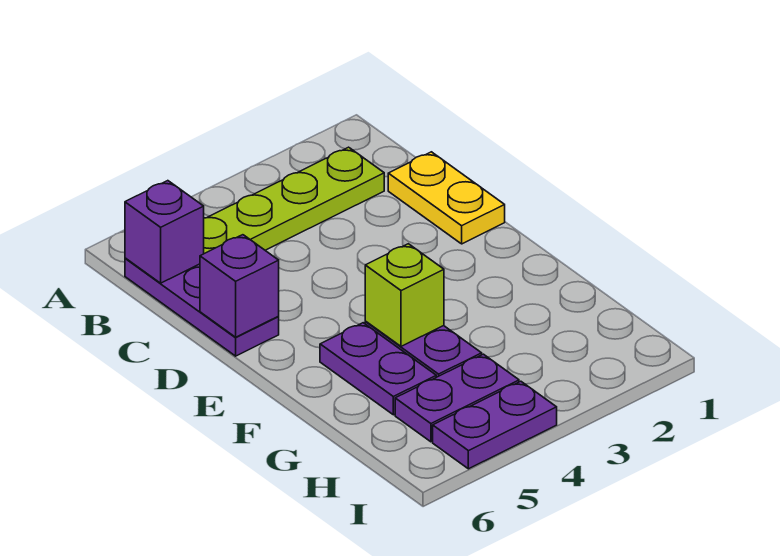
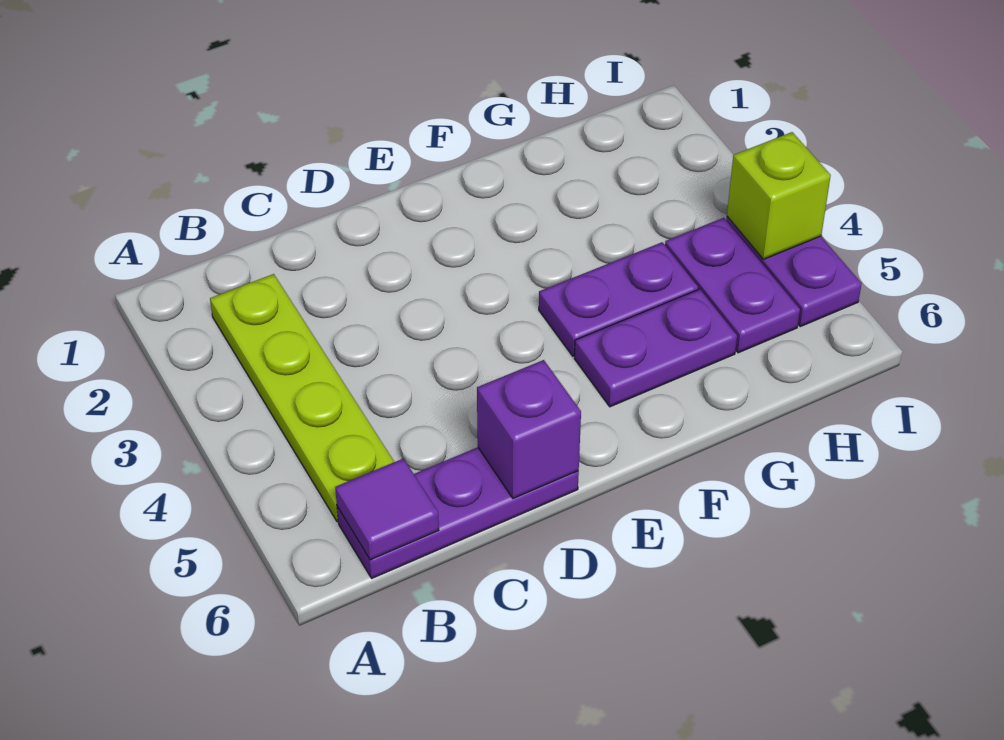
purple 1x1 brick [125,181,204,283] -> purple 1x1 tile [335,459,439,560]
yellow 1x2 plate [388,152,505,244] -> none
lime 1x1 brick [365,244,444,346] -> lime 1x1 brick moved to [727,132,831,259]

